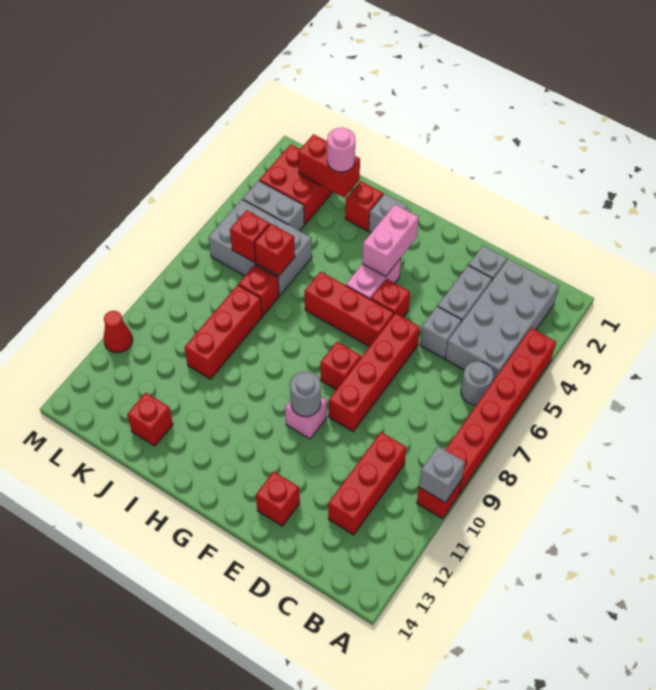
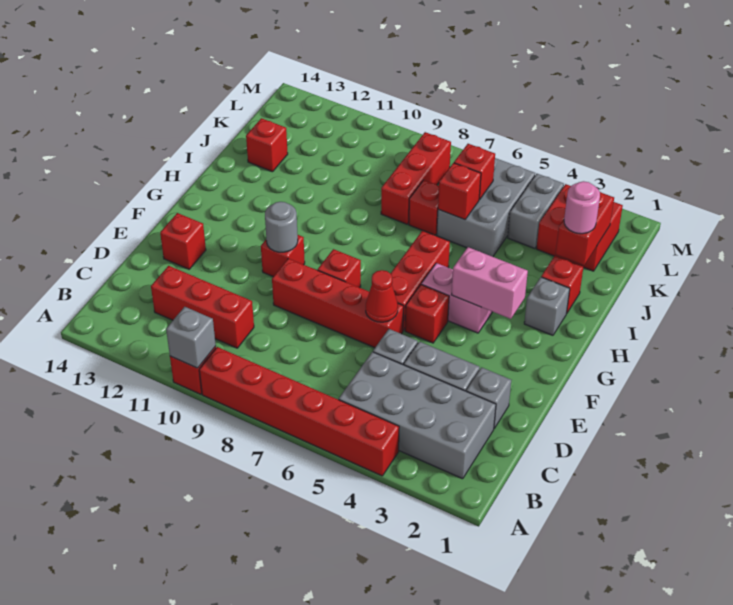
grey 1x1 round brick [461,361,493,405] -> none
pink 1x1 brick [285,397,327,439] -> red 1x1 brick [261,235,305,277]
red 1x3 brick [185,285,262,379] -> red 1x3 brick turned to [381,132,451,224]
red 1x1 cone [104,311,133,353] -> red 1x1 cone moved to [366,270,398,322]

